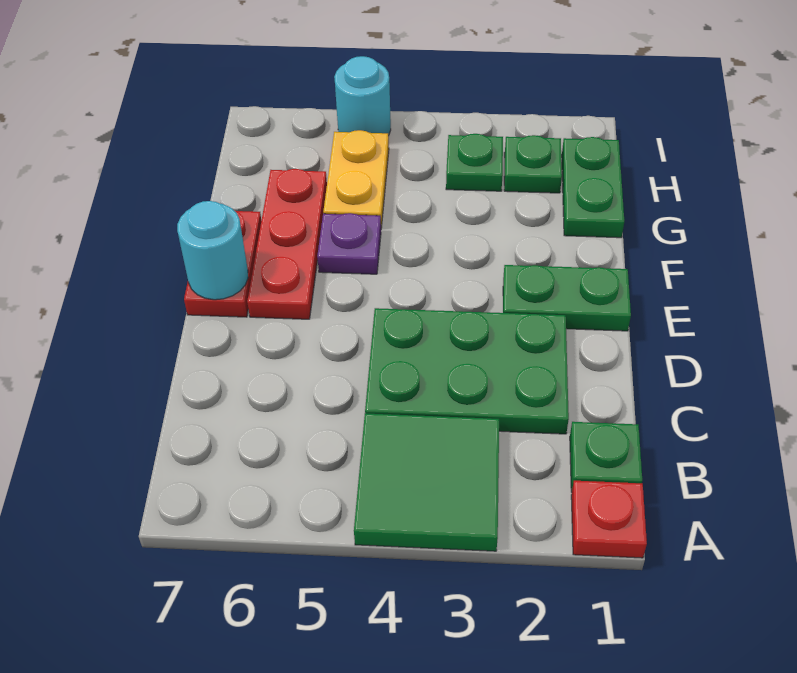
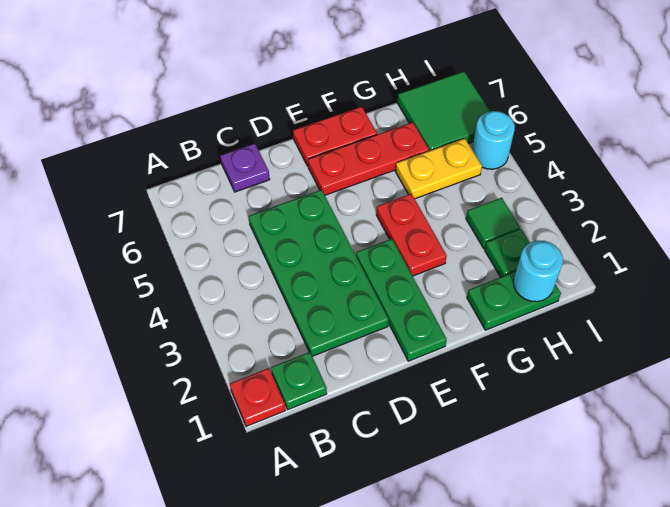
green 2x2 tile [354,413,499,551] -> green 2x2 tile moved to [397,71,490,151]
green 2x3 plate [365,308,569,434] -> green 2x4 plate [249,190,389,356]
green 1x2 plate [503,265,631,331] -> green 1x3 plate [356,239,447,361]
cyan 1x1 round brick [177,201,248,300] -> cyan 1x1 round brick moved to [514,240,563,302]
none -> red 1x2 plate [376,194,447,276]
purple 1x1 plate [317,213,381,274] -> purple 1x1 plate moved to [220,143,270,192]
green 1x1 plate [446,134,503,191] -> green 1x1 tile [466,198,520,249]

